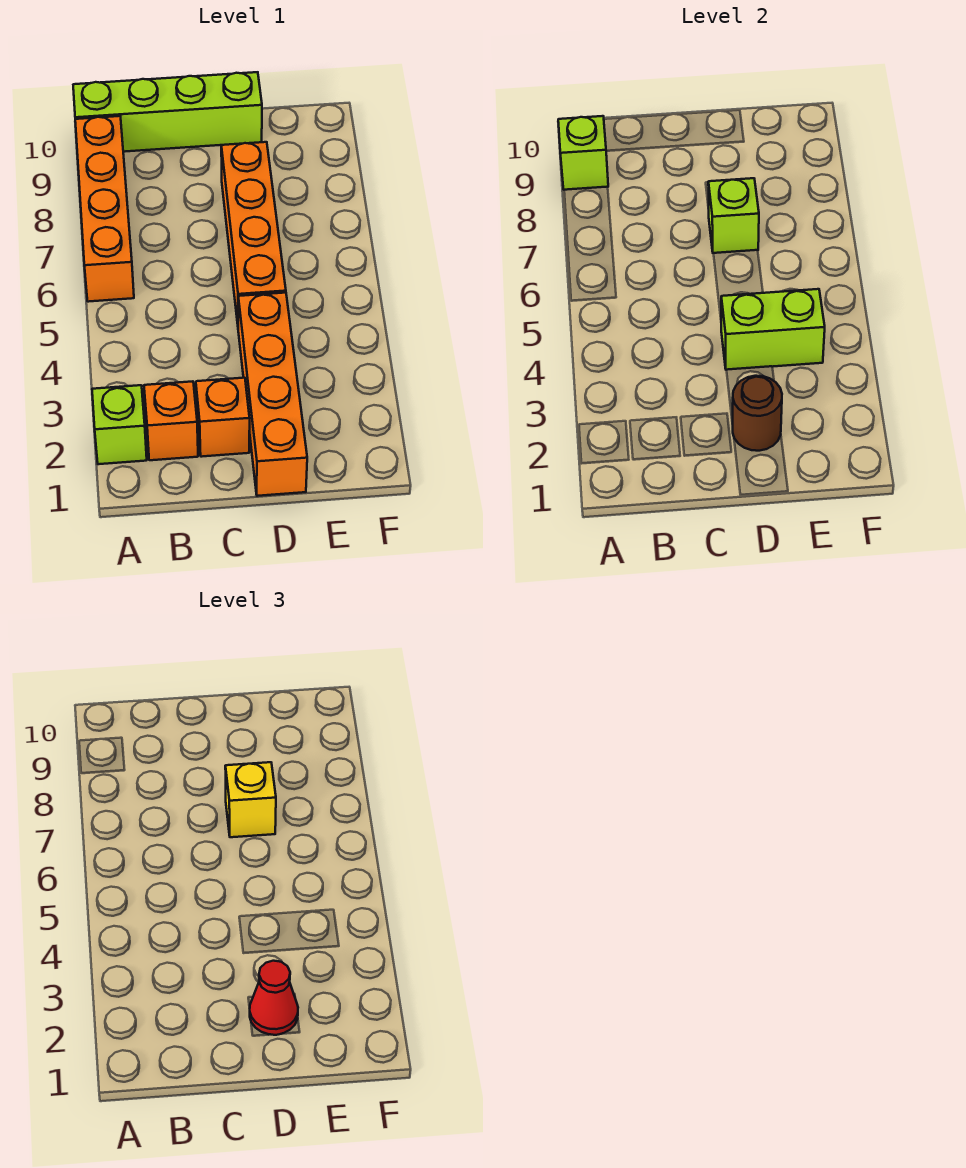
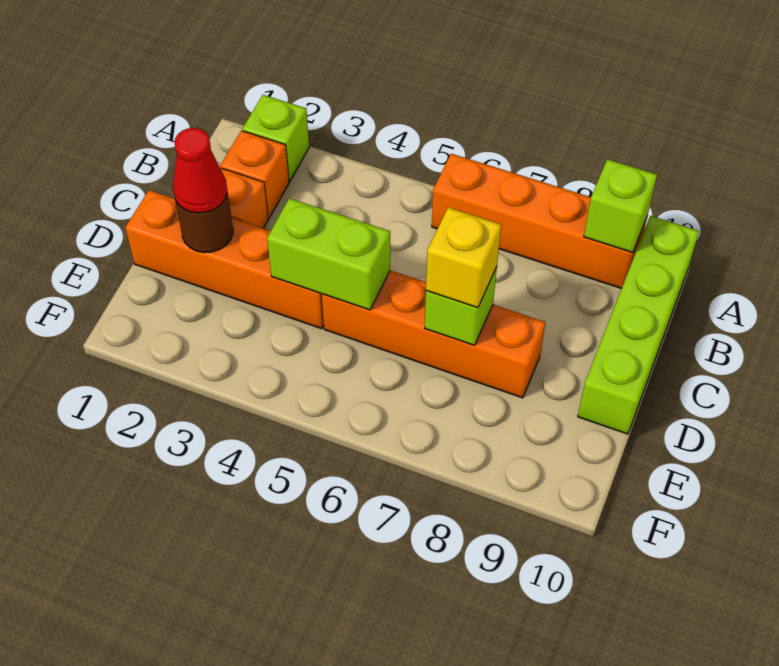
lime 1x2 brick [721,289,825,370] -> lime 1x2 brick turned to [267,198,390,310]

